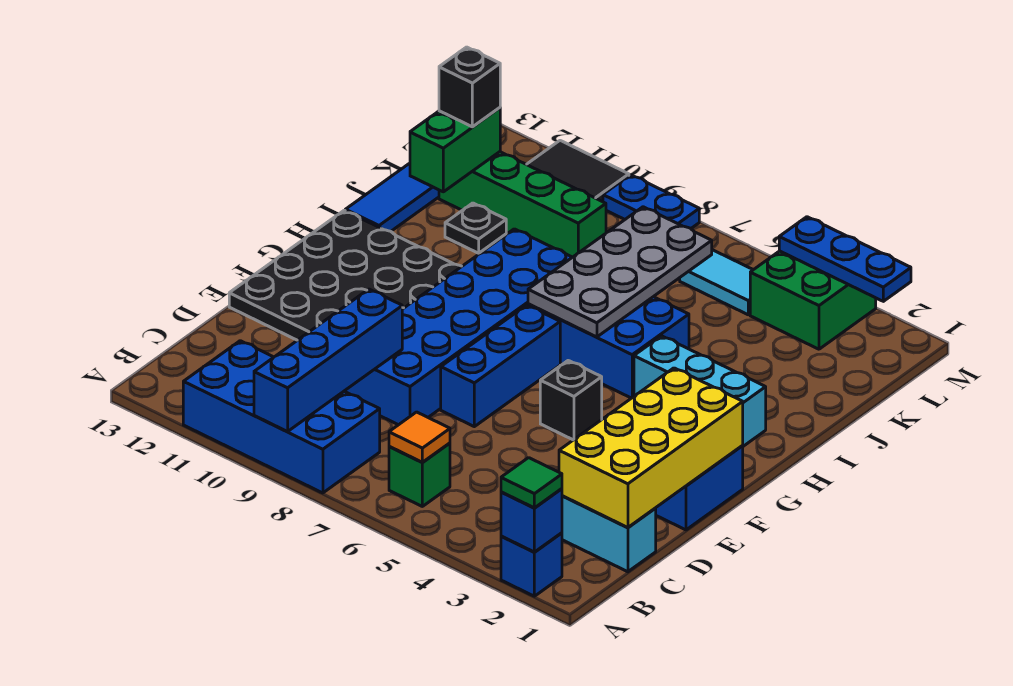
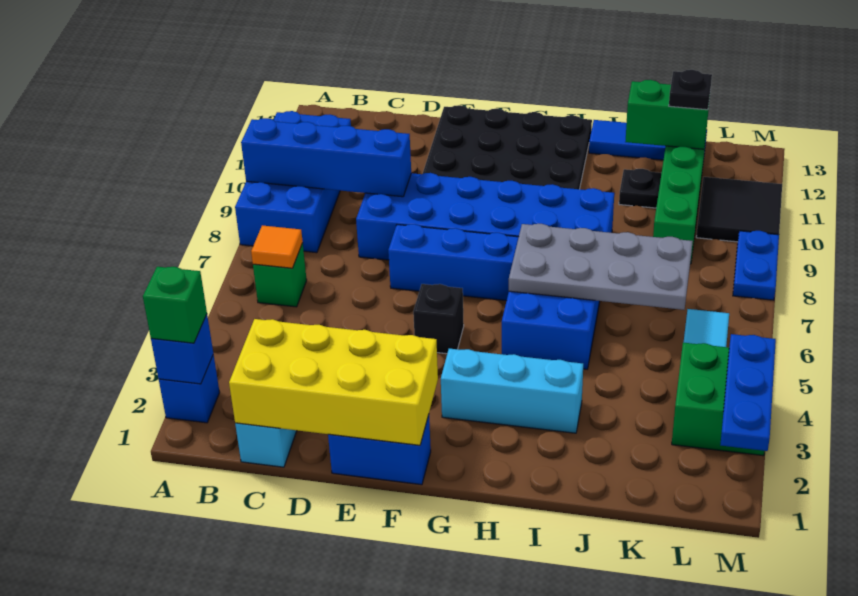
green 1x1 tile [501,458,562,508] -> green 1x1 brick [143,267,207,343]
cyan 1x3 brick [634,336,766,446] -> cyan 1x3 brick turned to [441,349,583,433]
black 1x1 brick [439,47,500,127] -> black 1x1 plate [669,70,712,110]

